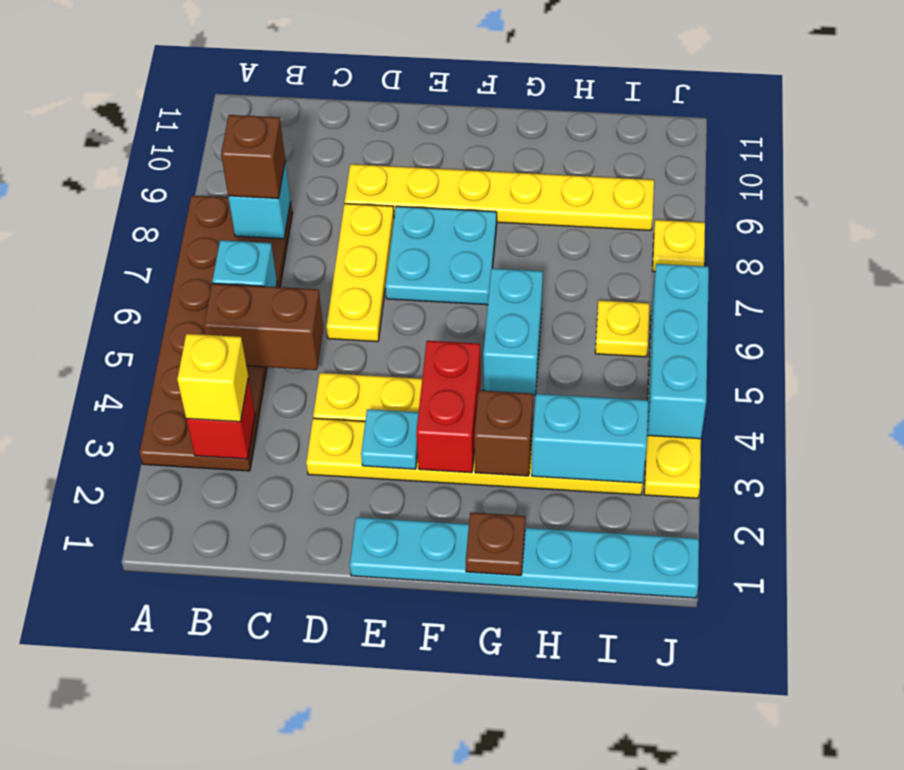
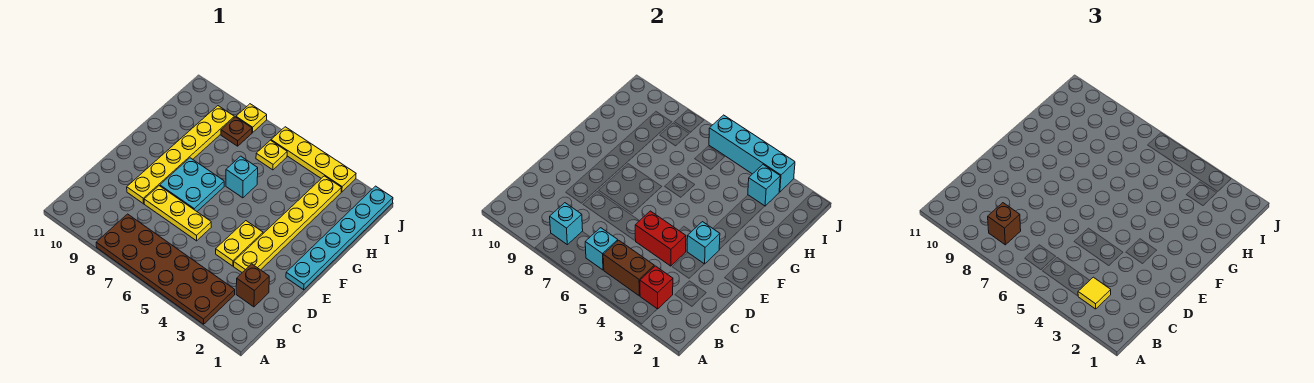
yellow 1x1 brick [177,334,248,422] -> yellow 1x1 tile [1078,277,1111,309]
brown 1x2 brick [204,283,323,370] -> brown 1x2 brick turned to [603,240,654,296]
cyan 1x1 plate [361,409,418,469] -> cyan 1x1 brick [687,222,720,264]
red 1x2 brick [416,341,481,473] -> red 1x2 brick moved to [635,211,686,266]
brown 1x1 plate [466,512,525,575] -> brown 1x1 plate moved to [221,117,252,146]
brown 1x1 brick [474,390,533,476] -> brown 1x1 brick moved to [236,264,269,307]
cyan 1x2 brick [483,268,543,395] -> cyan 1x1 brick [226,156,258,198]
cyan 1x2 brick [532,394,648,483] -> cyan 1x1 brick [748,165,780,206]
cyan 1x3 brick [647,264,709,439] -> cyan 1x4 brick [709,115,795,192]

